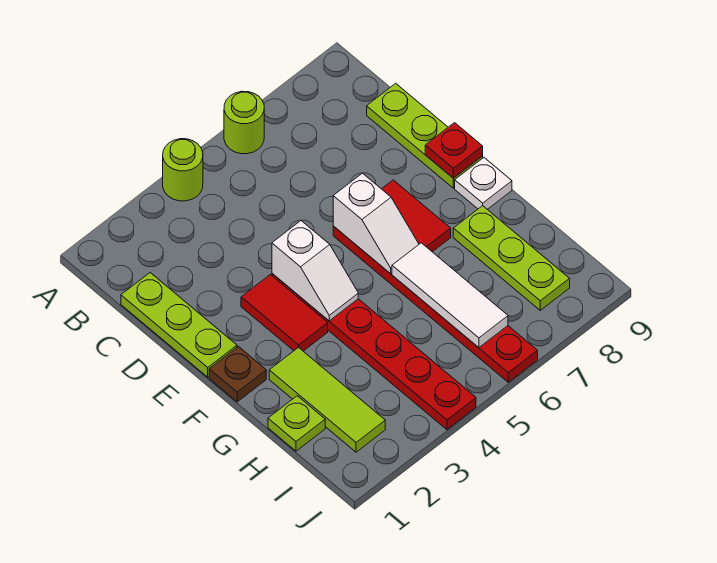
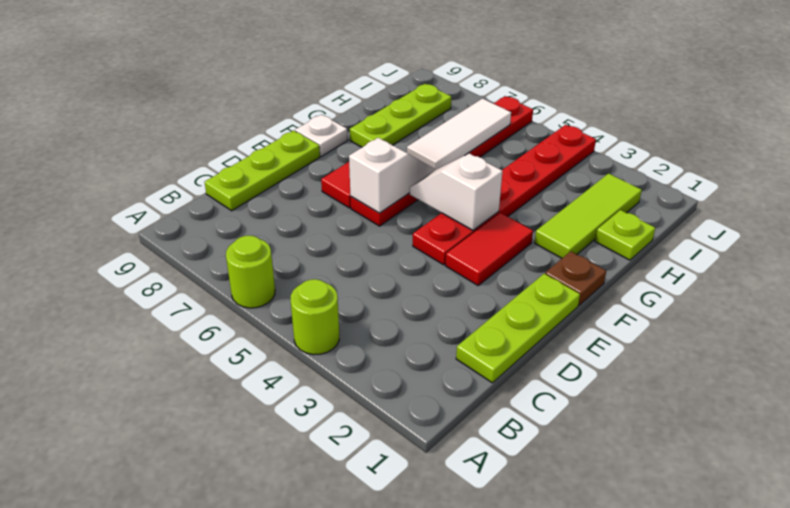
white 1x2 slope [272,221,358,321] -> white 1x2 slope turned to [410,153,502,230]
red 1x1 plate [425,123,483,178] -> none

